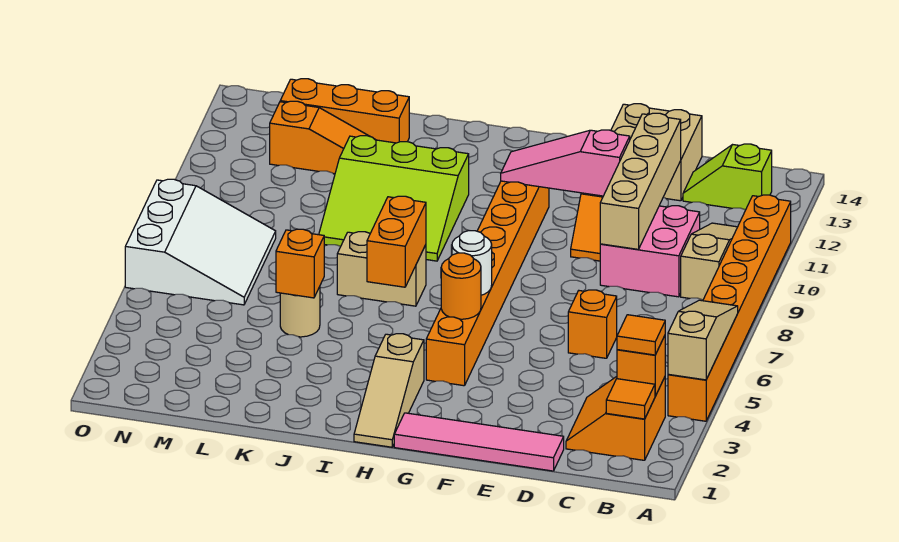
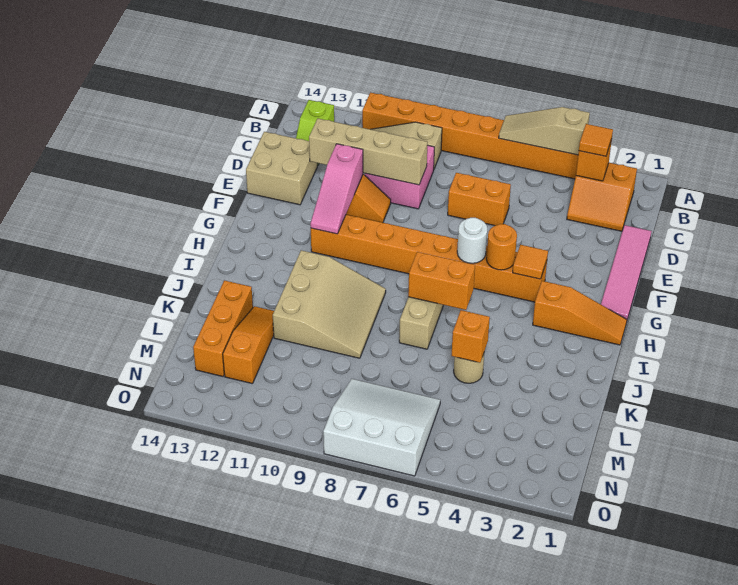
orange 1x1 tile [606,379,655,419] -> orange 1x1 tile moved to [513,245,548,279]
orange 1x1 brick [568,290,617,358] -> orange 1x2 brick [448,173,511,226]
tan 1x3 slope [354,334,424,447] -> orange 1x3 slope [533,281,627,345]
lime 3x3 slope [319,136,469,261] -> tan 3x3 slope [273,250,386,358]

